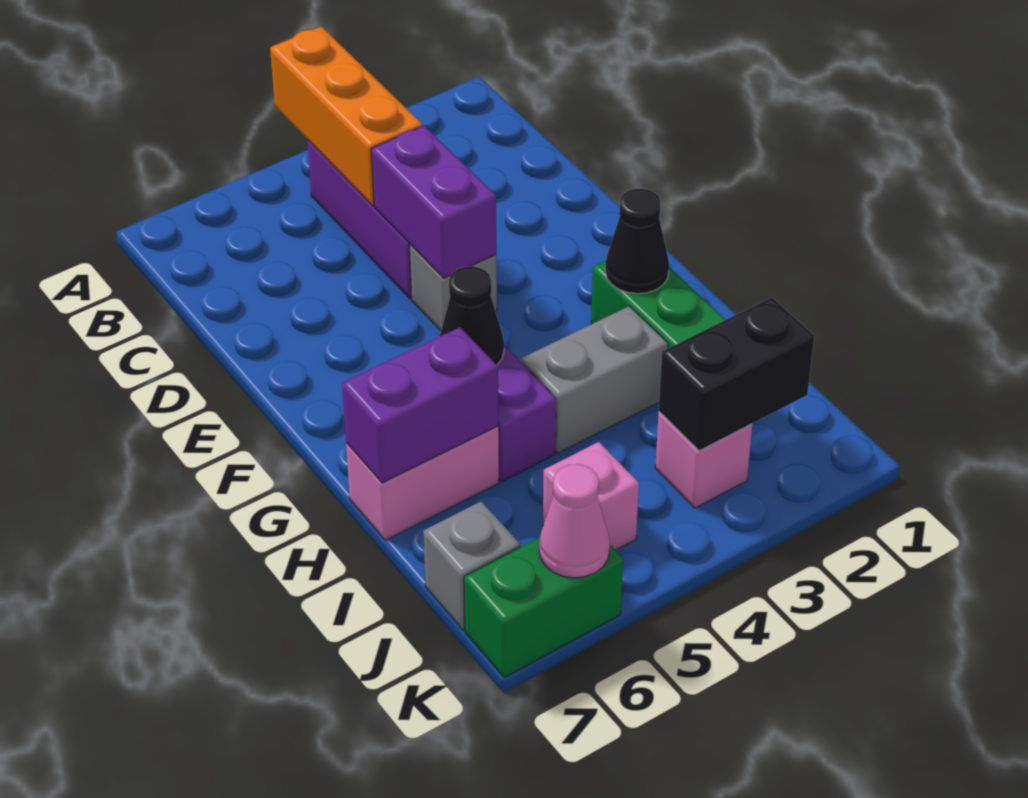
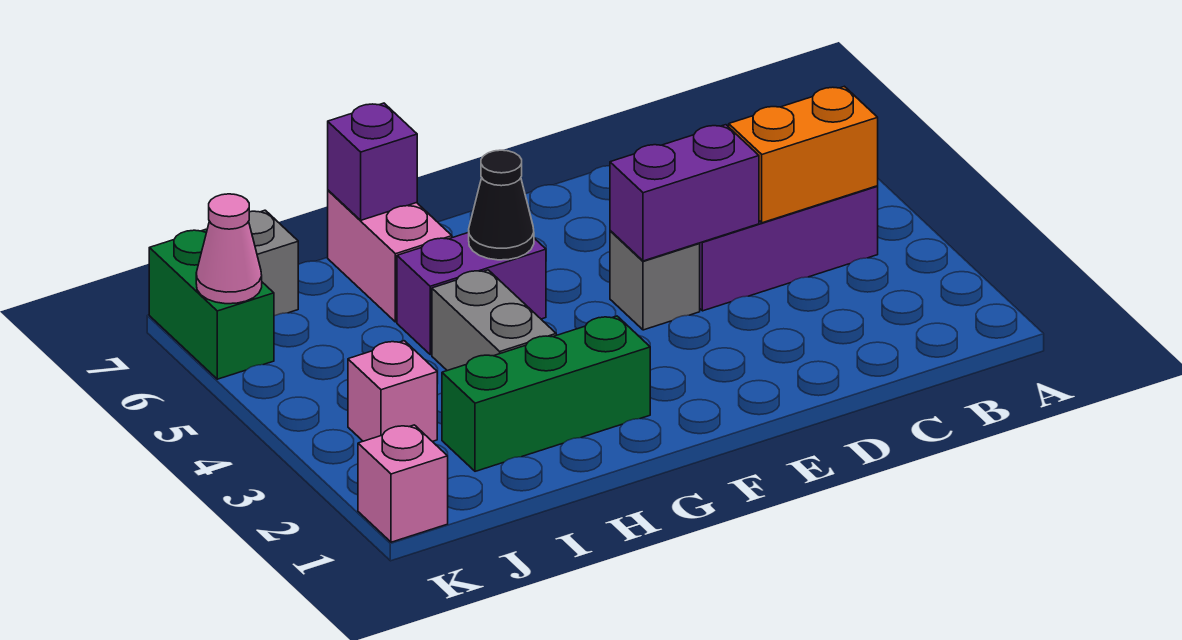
orange 1x3 brick [270,27,422,206] -> orange 1x2 brick [729,86,878,223]
black 1x1 cone [605,188,669,294] -> none
purple 1x2 brick [342,327,498,483] -> purple 1x1 brick [328,103,417,220]
black 1x2 brick [659,297,814,451] -> none
pink 1x1 brick [543,442,639,550] -> pink 1x1 brick moved to [358,425,448,542]

